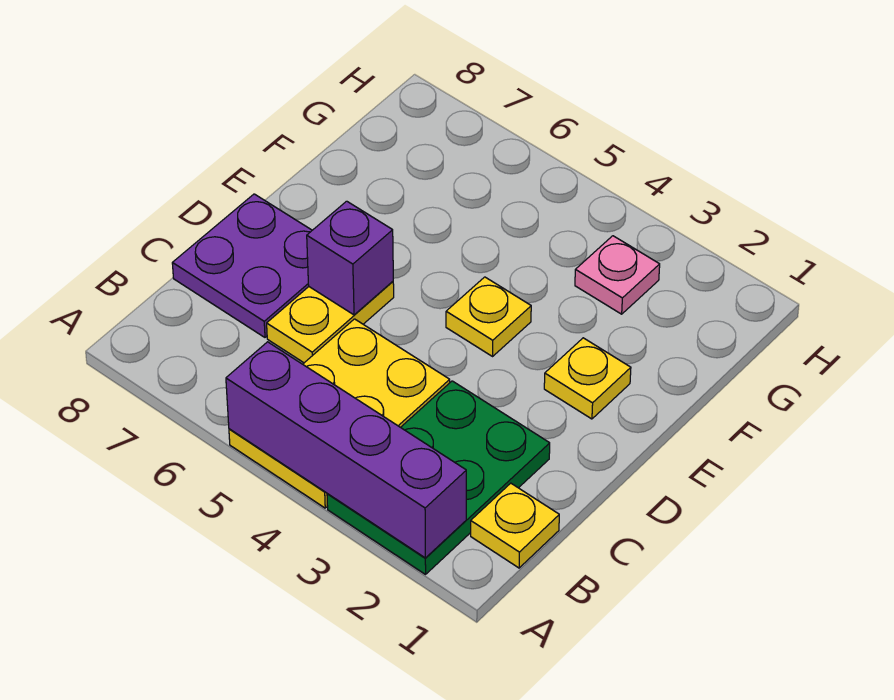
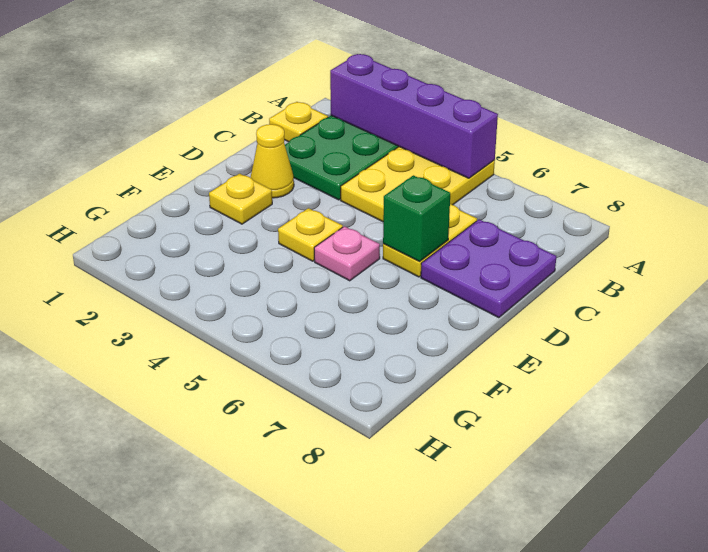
none -> yellow 1x1 cone [251,124,294,198]
purple 1x1 brick [307,201,393,315] -> green 1x1 brick [383,175,450,261]
pink 1x1 plate [575,236,660,314] -> pink 1x1 plate moved to [314,226,380,281]

